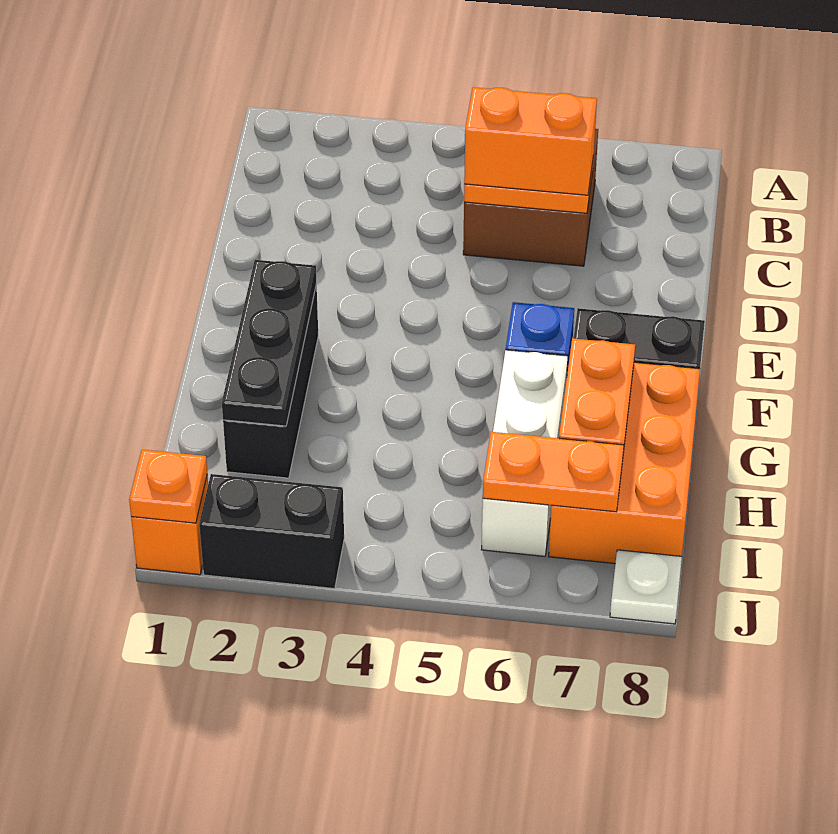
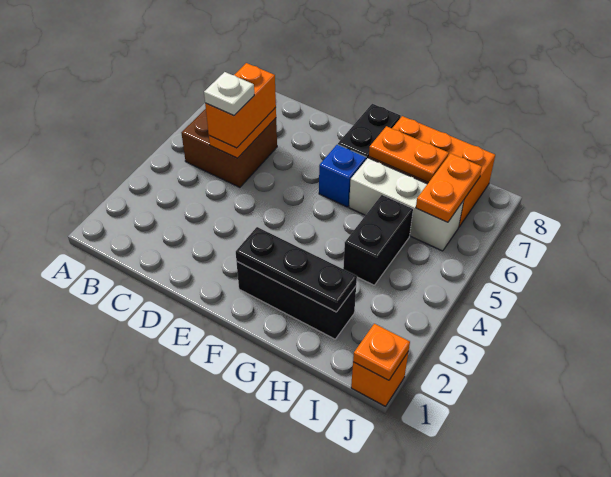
black 1x2 brick [199,474,344,589] -> black 1x2 brick moved to [343,195,413,285]
white 1x1 plate [610,550,682,624] -> white 1x1 plate moved to [204,72,254,116]

